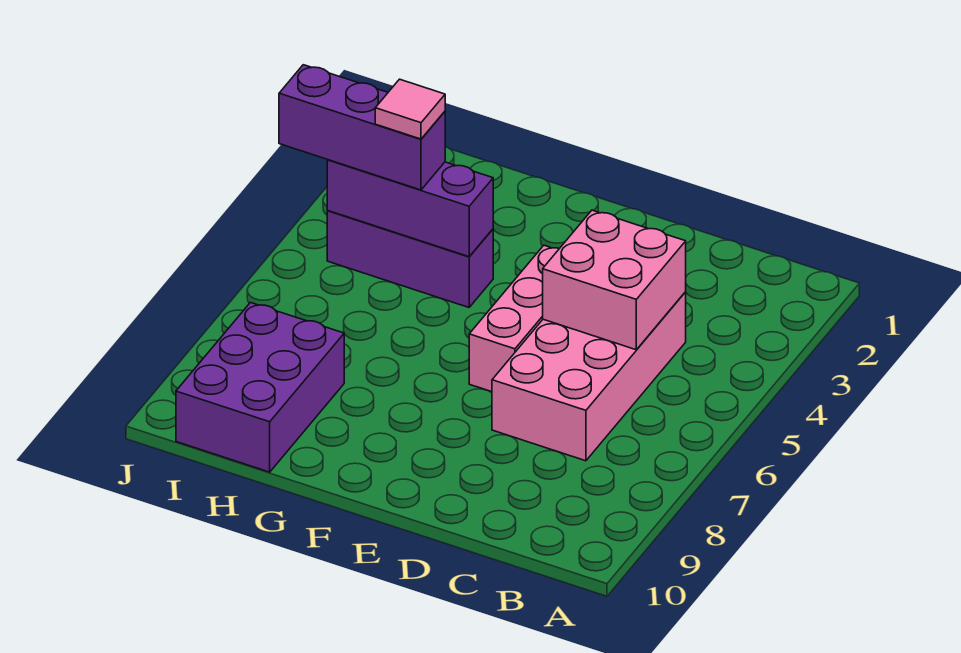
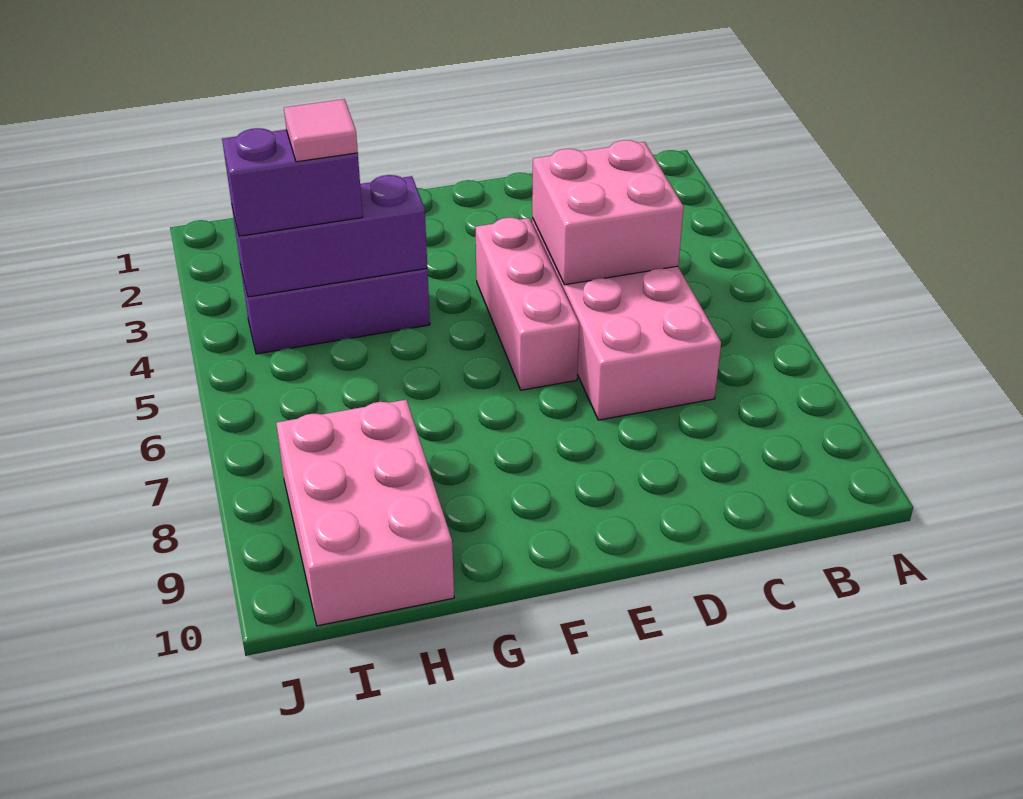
purple 1x3 brick [279,65,445,190] -> purple 1x2 brick [222,128,363,236]
purple 2x3 brick [176,303,344,472] -> pink 2x3 brick [276,400,454,626]

